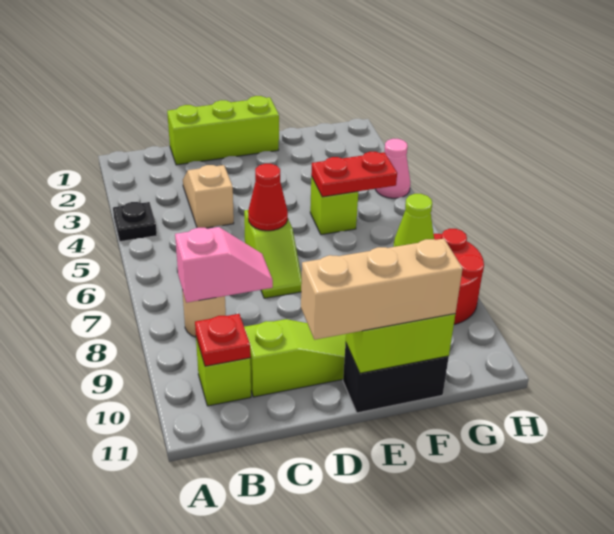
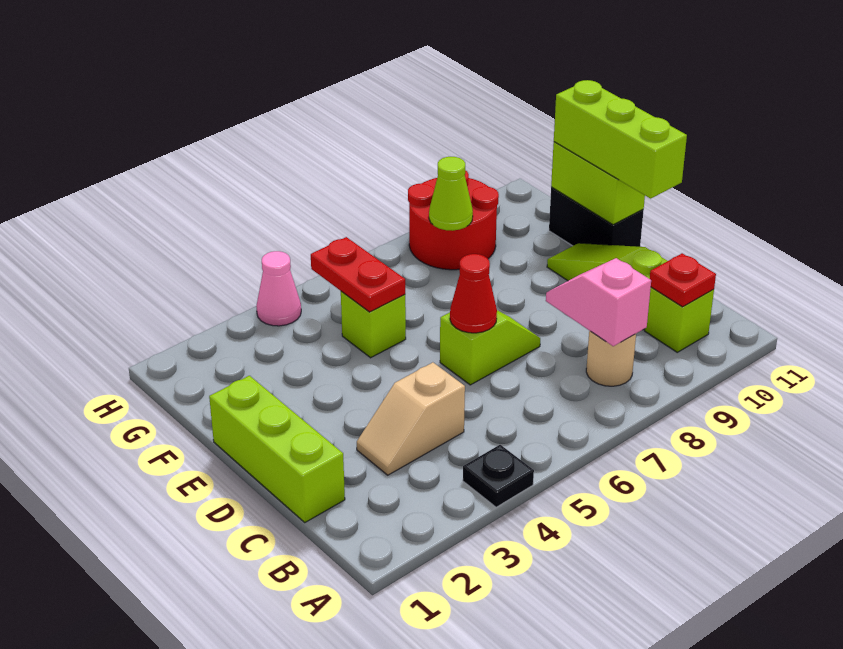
tan 1x3 brick [301,239,463,340] -> lime 1x3 brick [554,80,687,198]

